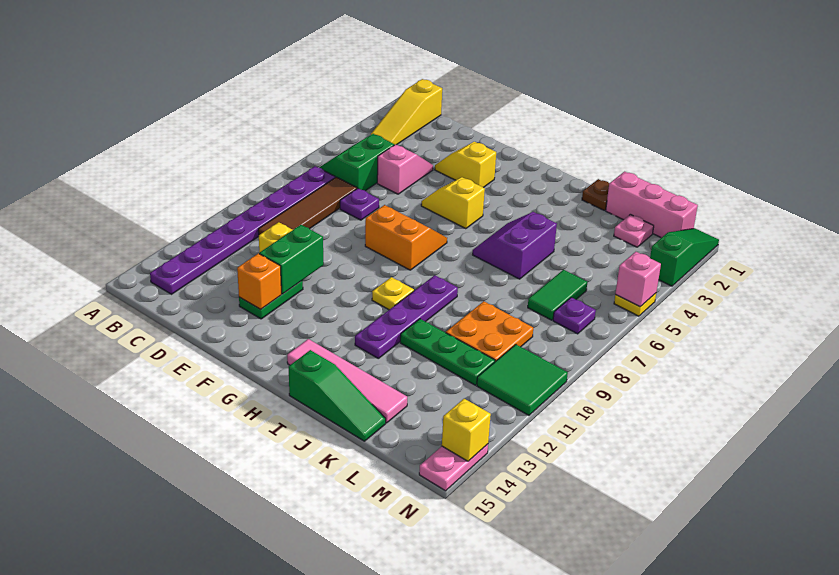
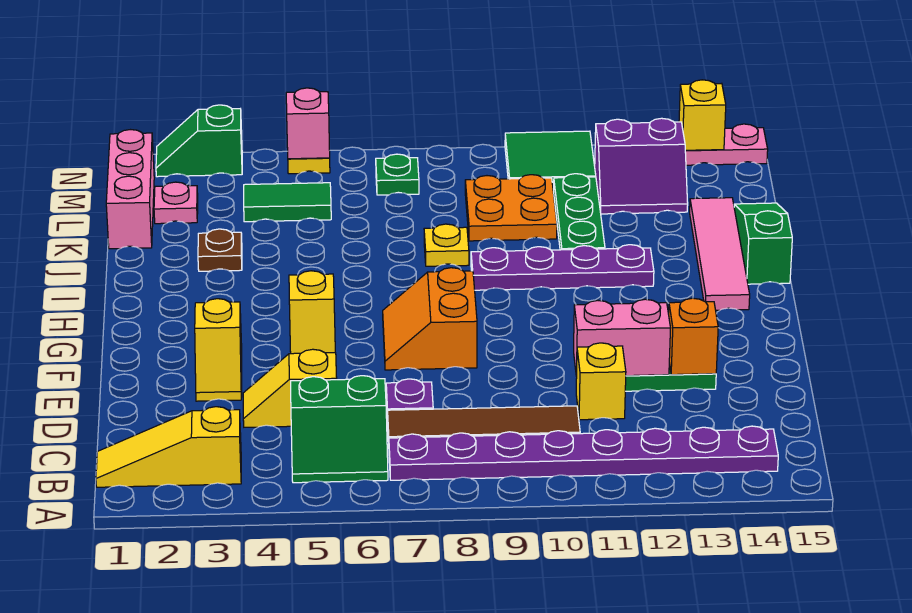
yellow 1x3 slope [371,79,442,145] -> yellow 1x3 slope turned to [96,407,241,487]
pink 1x2 slope [377,144,433,194] -> yellow 1x2 slope [243,349,337,427]
green 1x2 brick [259,225,323,294] -> pink 1x2 brick [574,299,670,376]
yellow 1x1 plate [372,277,414,310] -> yellow 1x1 plate moved to [424,224,469,266]
purple 2x2 slope [473,212,557,279] -> purple 2x2 slope moved to [595,118,688,214]
brown 1x1 plate [582,179,609,210] -> brown 1x1 plate moved to [198,229,242,271]
green 1x2 tile [528,270,587,320] -> green 1x2 tile moved to [244,183,331,222]
purple 1x1 plate [553,297,596,334] -> green 1x1 plate [376,154,419,195]
green 1x3 slope [650,228,719,286] -> green 1x2 slope [156,105,242,177]

